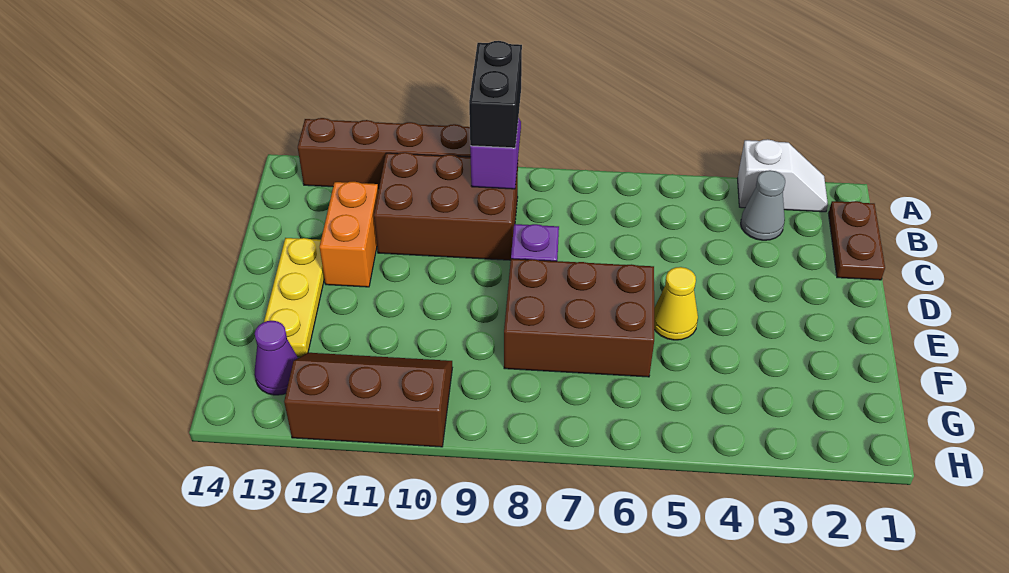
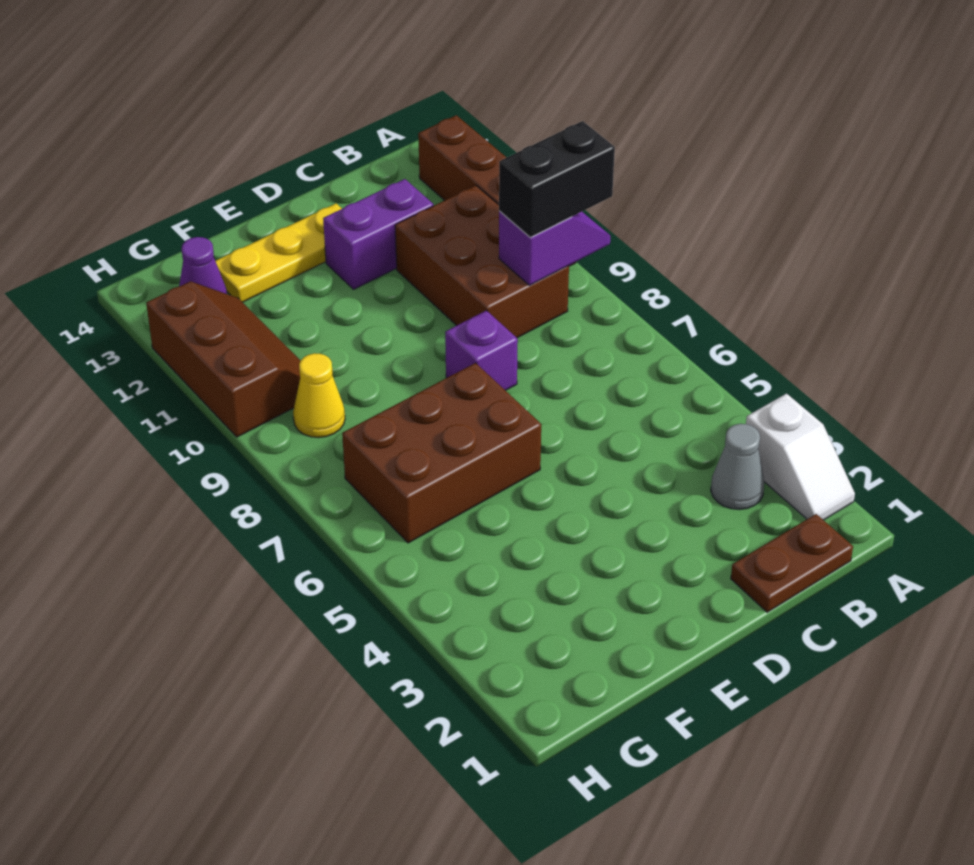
orange 1x2 brick [320,182,378,287] -> purple 1x2 brick [323,179,433,289]
yellow 1x1 cone [654,267,698,340] -> yellow 1x1 cone moved to [293,353,345,438]
brown 2x3 brick [504,259,654,377] -> brown 2x3 brick turned to [342,363,541,543]

